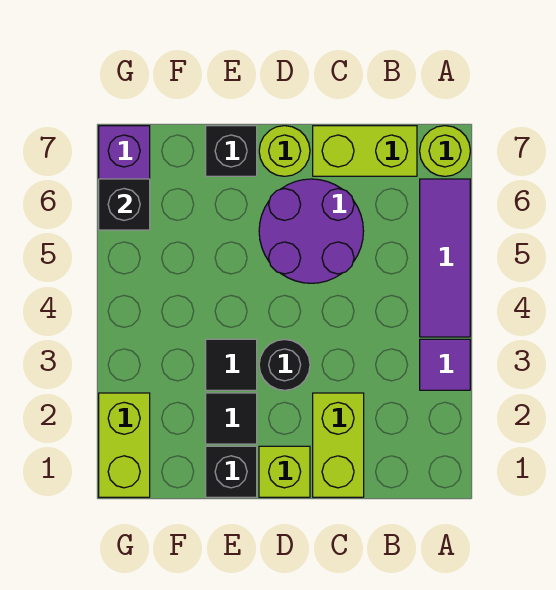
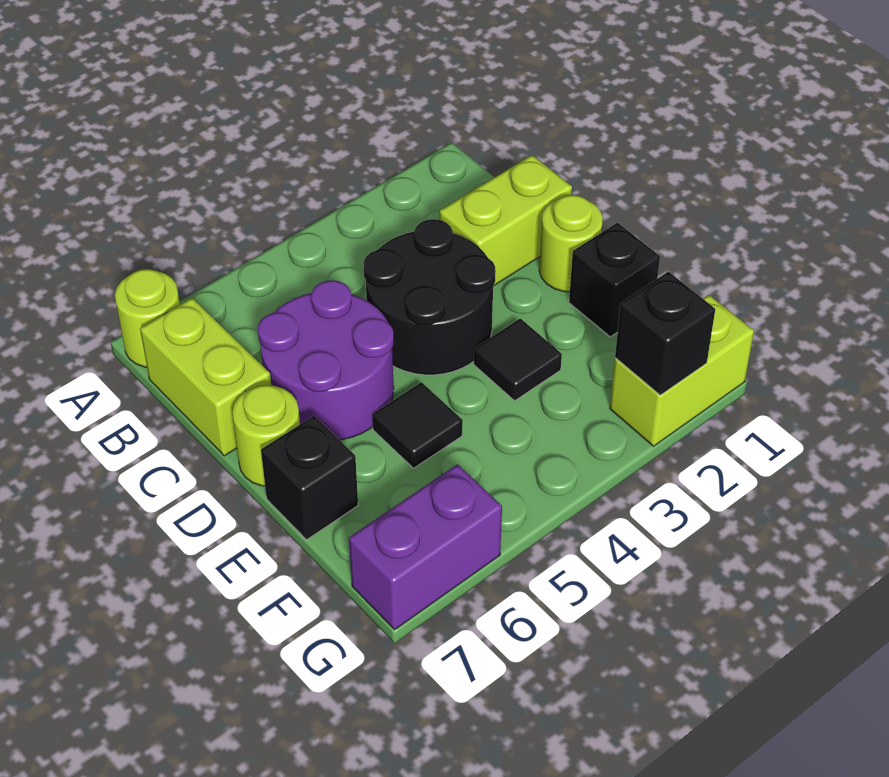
purple 1x1 tile [420,339,470,390] -> none
purple 1x3 tile [420,179,470,337] -> none
lime 1x1 brick [259,446,310,497] -> lime 1x1 round brick [539,195,603,292]
black 1x1 round brick [259,340,310,390] -> black 2x2 round brick [364,219,496,375]
black 1x1 tile [206,393,257,444] -> black 1x1 tile moved to [372,382,463,468]
black 1x1 brick [99,179,150,230] -> black 1x1 brick moved to [615,272,715,395]

